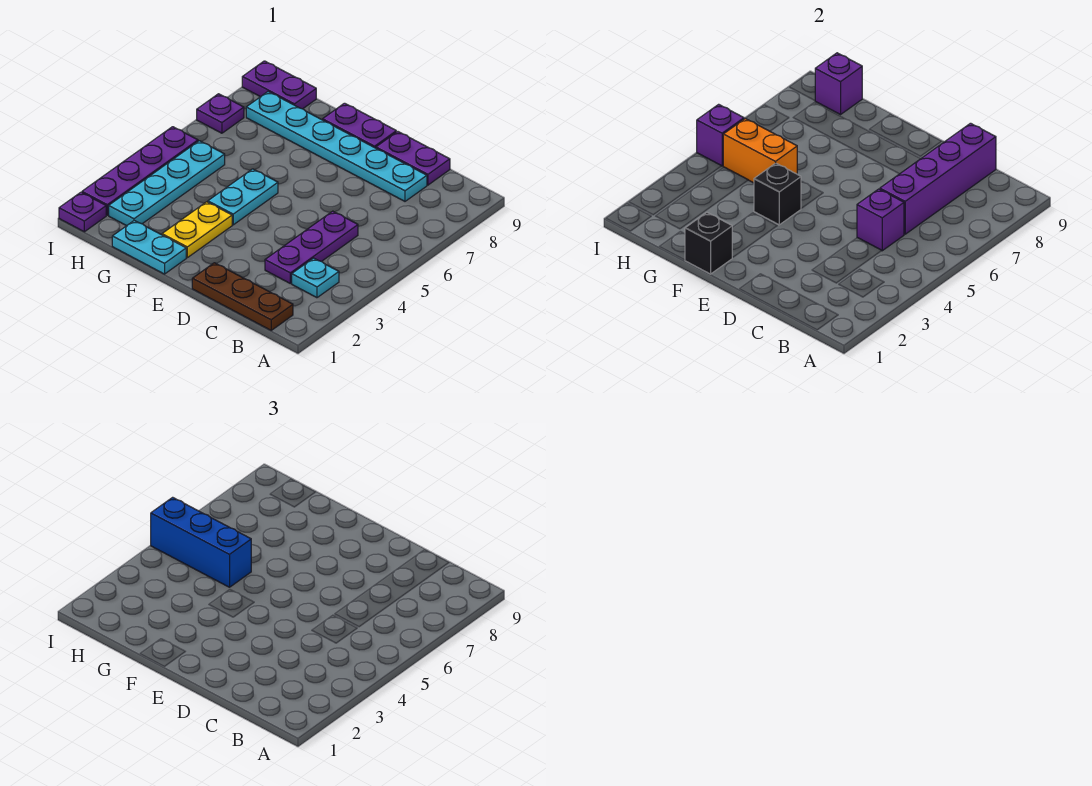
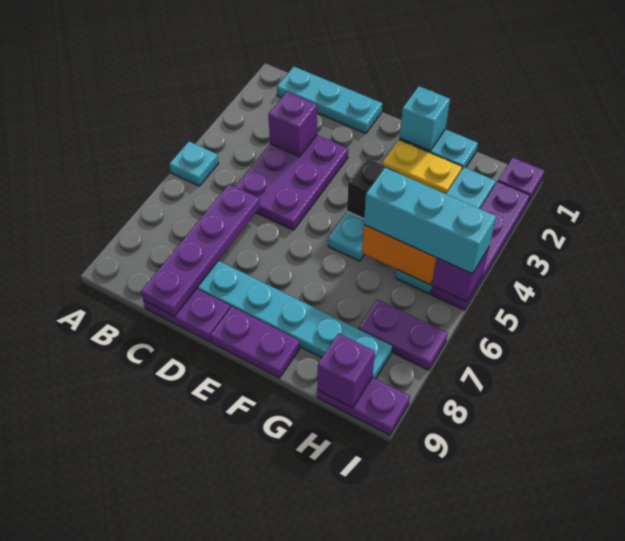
brown 1x3 plate [192,263,293,330] -> cyan 1x3 plate [277,67,382,134]
cyan 1x1 plate [292,258,339,298] -> cyan 1x1 plate moved to [169,142,219,186]
purple 1x3 plate [265,211,358,283] -> purple 2x3 plate [236,135,348,230]
purple 1x1 brick [857,189,904,251] -> purple 1x1 brick moved to [269,92,317,157]
purple 1x4 brick [880,123,996,234] -> purple 1x4 plate [141,184,260,316]
black 1x1 brick [685,213,732,274] -> cyan 1x1 brick [400,86,450,151]
yellow 1x2 plate [162,202,232,258] -> yellow 1x2 plate turned to [382,140,462,194]
blue 1x3 brick [151,497,251,587] -> cyan 1x3 brick [364,168,496,274]
purple 1x1 plate [197,94,244,133] -> purple 1x2 plate [358,299,448,370]

